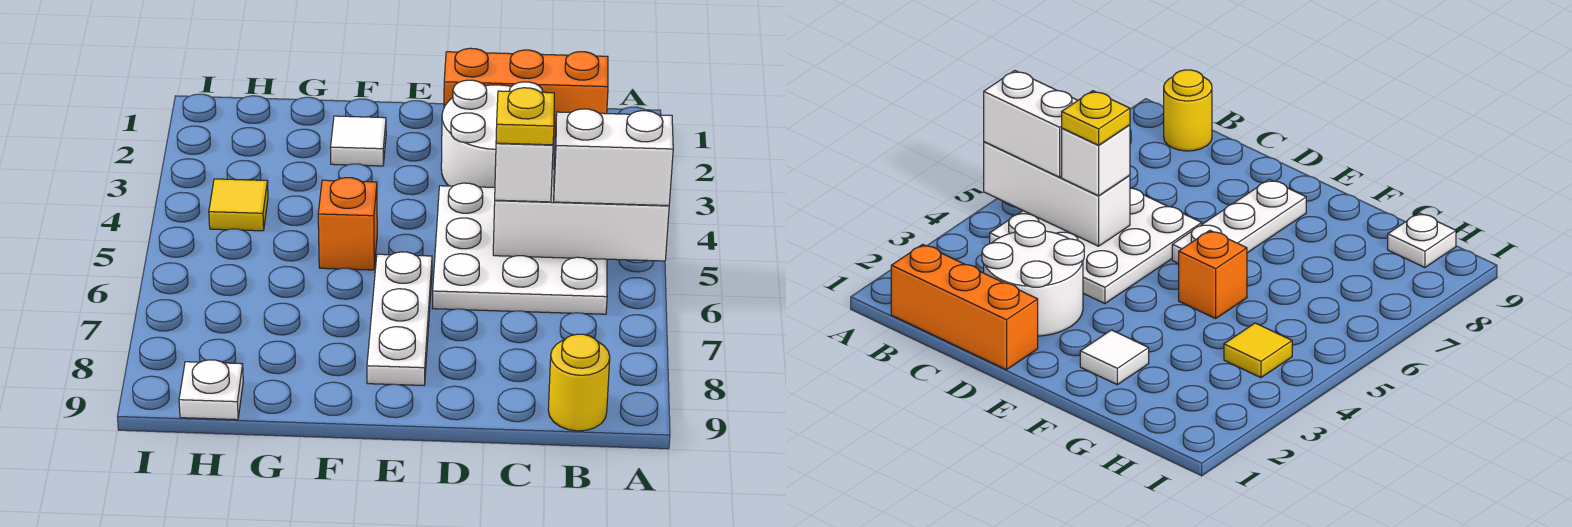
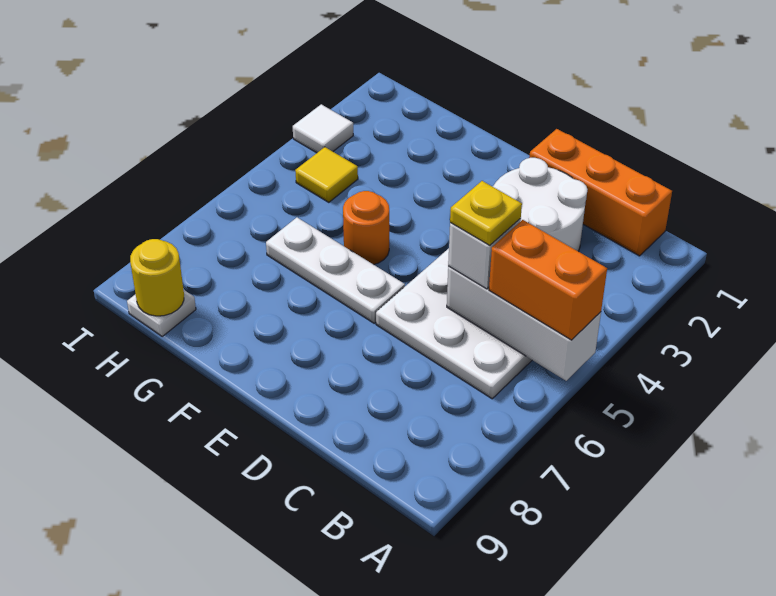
white 1x2 brick [554,109,673,206] -> orange 1x2 brick [489,220,607,340]
yellow 1x1 round brick [548,334,610,431] -> yellow 1x1 round brick moved to [130,239,184,316]
white 1x3 plate [367,252,432,385] -> white 1x3 plate turned to [266,218,405,323]
white 1x1 tile [330,116,386,166] -> white 1x1 tile moved to [293,104,353,153]
orange 1x1 brick [318,178,377,270] -> orange 1x1 round brick [343,191,389,265]

